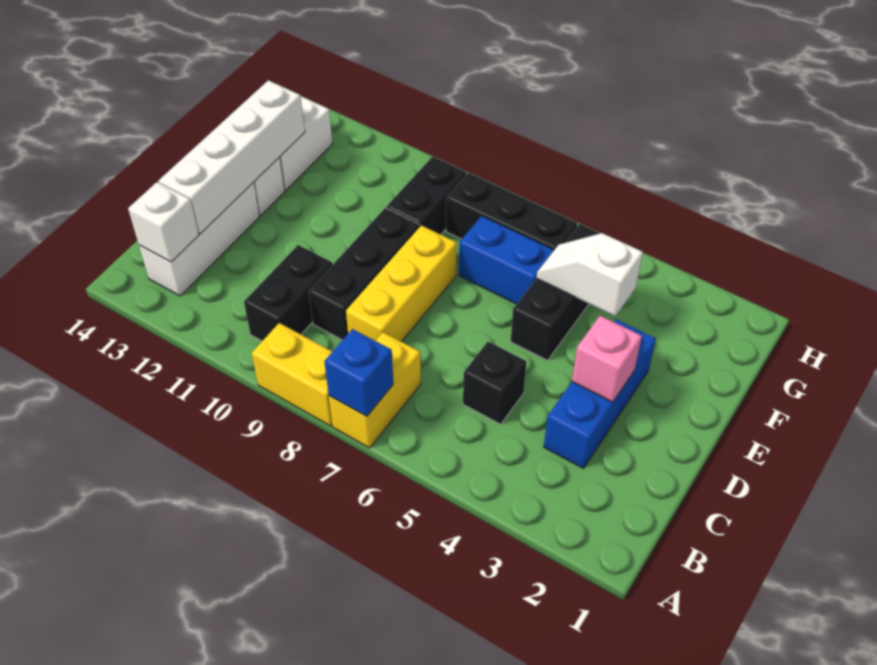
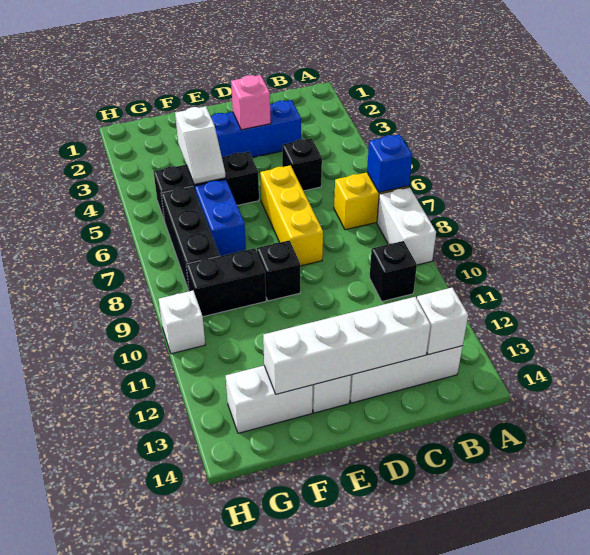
yellow 1x2 brick [252,323,332,426] -> white 1x2 brick [377,187,436,265]
black 1x2 brick [244,245,333,341] -> black 1x1 brick [369,241,417,301]
yellow 1x3 brick [346,225,457,342] -> yellow 1x3 brick turned to [260,165,323,266]
black 1x3 brick [309,208,420,340] -> black 1x1 brick [257,240,300,301]
none -> white 1x1 brick [159,291,205,354]

